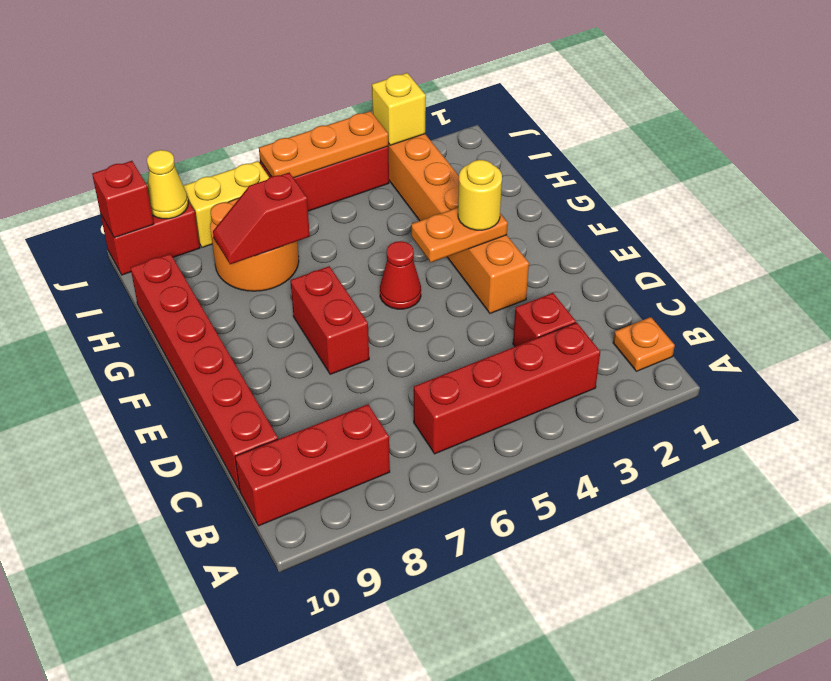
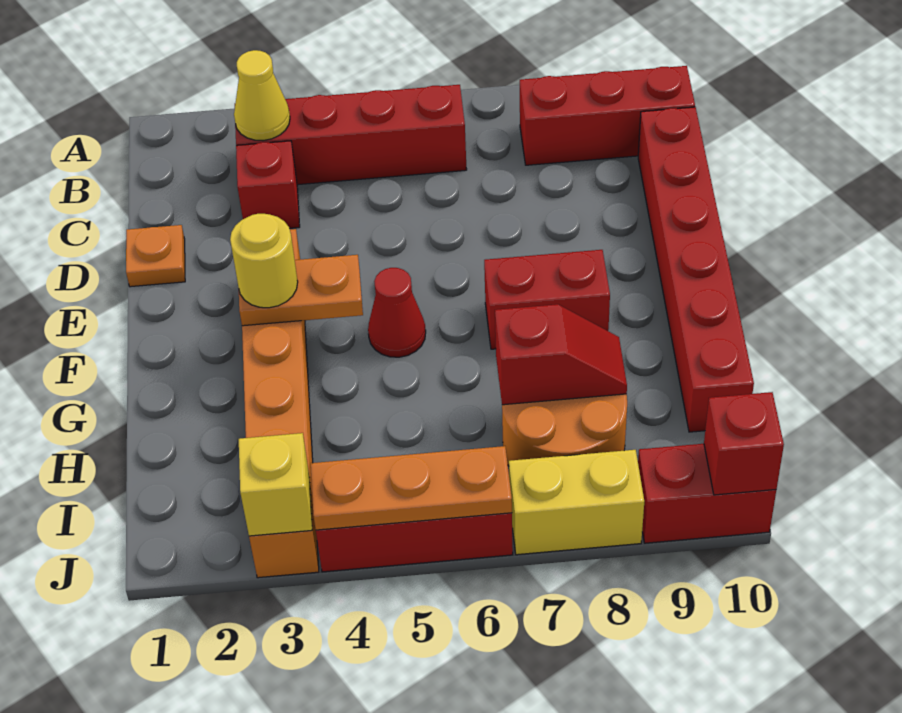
orange 1x1 plate [613,317,675,371] -> orange 1x1 plate moved to [126,225,185,287]
red 1x2 brick [290,266,369,374] -> red 1x2 brick turned to [484,250,610,349]
yellow 1x1 cone [147,150,188,219] -> yellow 1x1 cone moved to [234,50,290,141]

